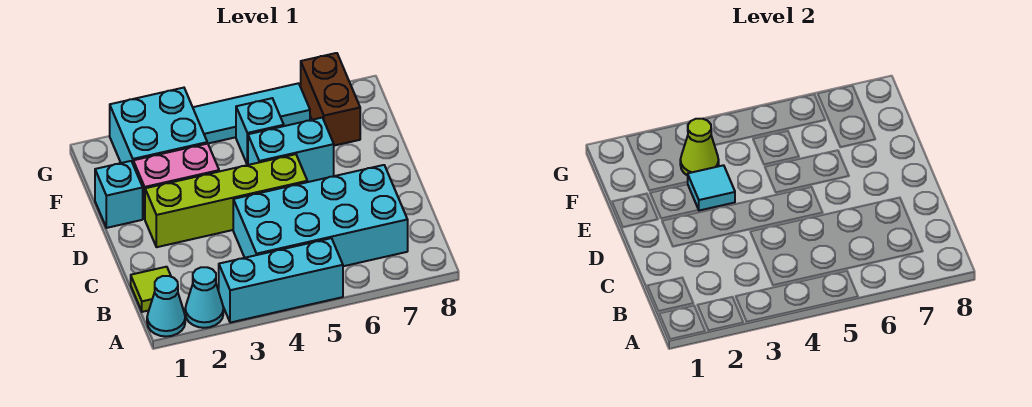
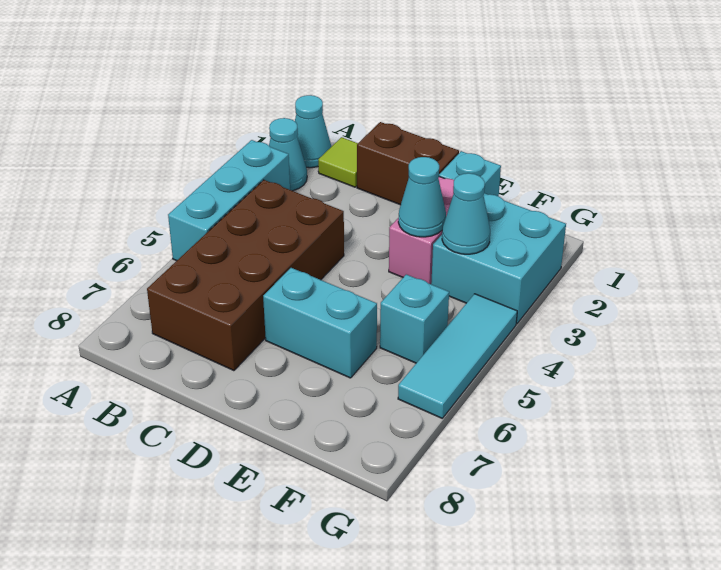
cyan 2x4 brick [233,165,408,266] -> brown 2x4 brick [147,180,344,371]
lime 1x4 brick [145,154,307,247] -> none
cyan 1x1 tile [688,165,735,211] -> cyan 1x1 cone [398,157,446,237]
cyan 1x2 brick [248,118,334,182] -> cyan 1x2 brick turned to [263,268,377,378]
lime 1x1 cone [680,119,719,176] -> cyan 1x1 cone [442,173,490,254]
brown 1x2 brick [301,53,360,146] -> brown 1x2 brick moved to [357,122,459,205]

